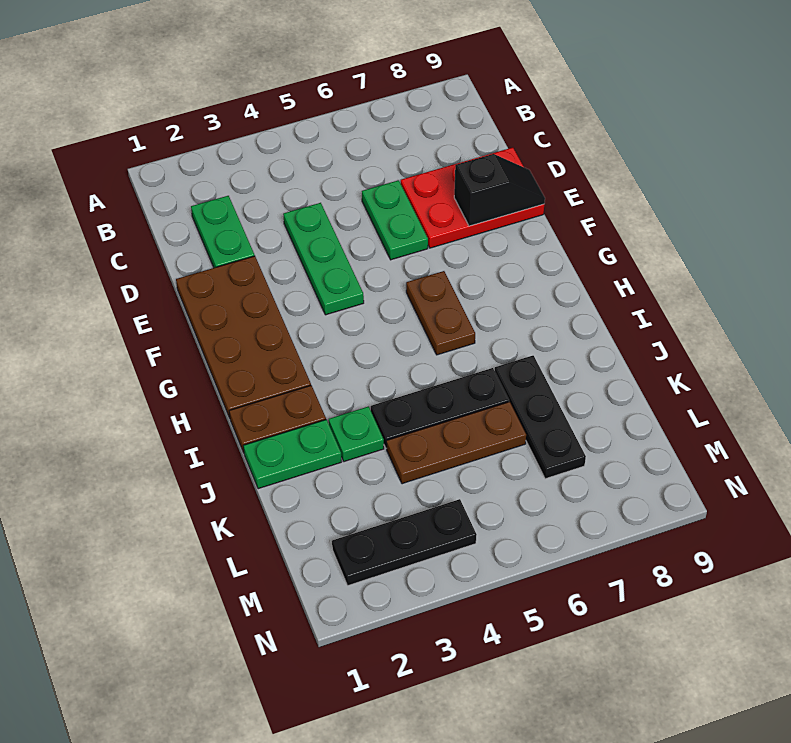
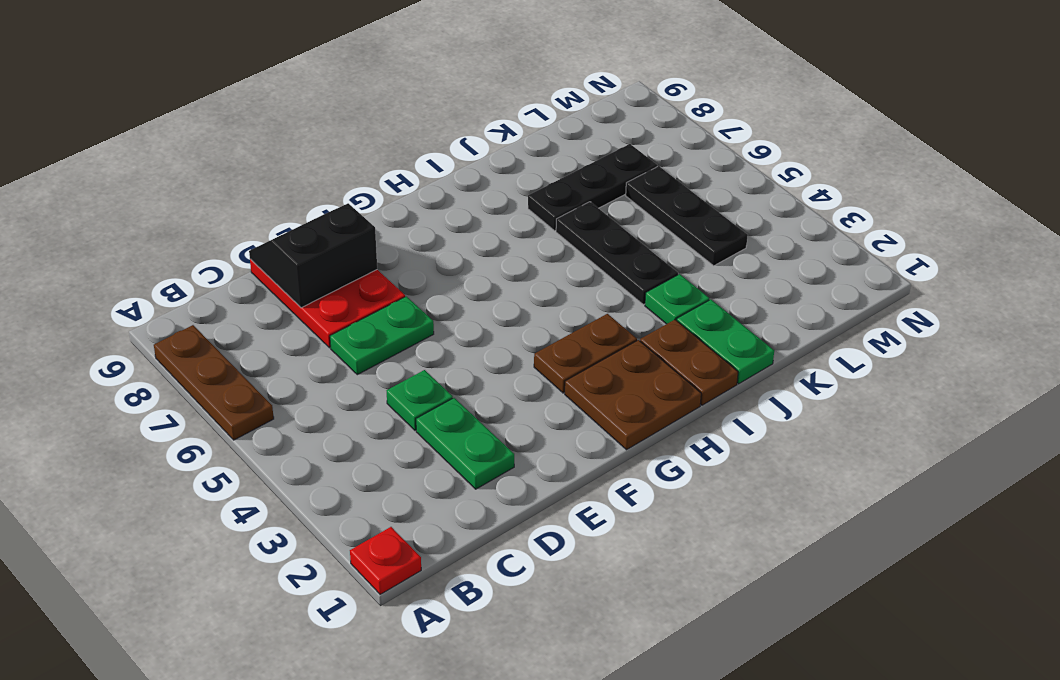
none -> red 1x1 plate [350,527,421,595]
green 1x2 plate [191,196,255,268] -> green 1x2 plate turned to [416,398,514,489]
green 1x3 plate [283,203,364,315] -> green 1x1 plate [387,370,453,430]
brown 2x4 plate [176,256,311,418] -> brown 2x2 plate [565,340,701,450]
black 1x2 slope [454,154,545,226] -> black 2x2 slope [249,203,377,308]
brown 1x2 plate [406,271,475,355] -> brown 1x2 plate moved to [534,314,637,393]
brown 1x3 plate [386,402,526,484] -> brown 1x3 plate moved to [154,325,274,440]
black 1x3 plate [332,499,477,585] -> black 1x3 plate moved to [626,166,748,266]

